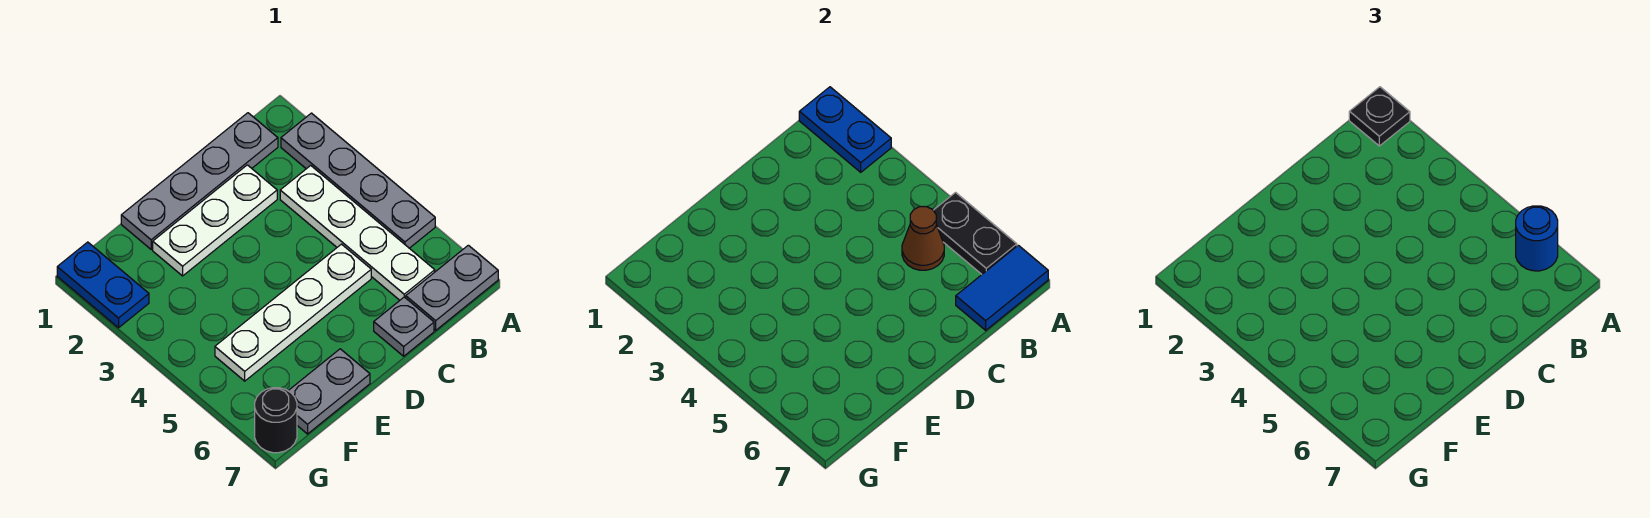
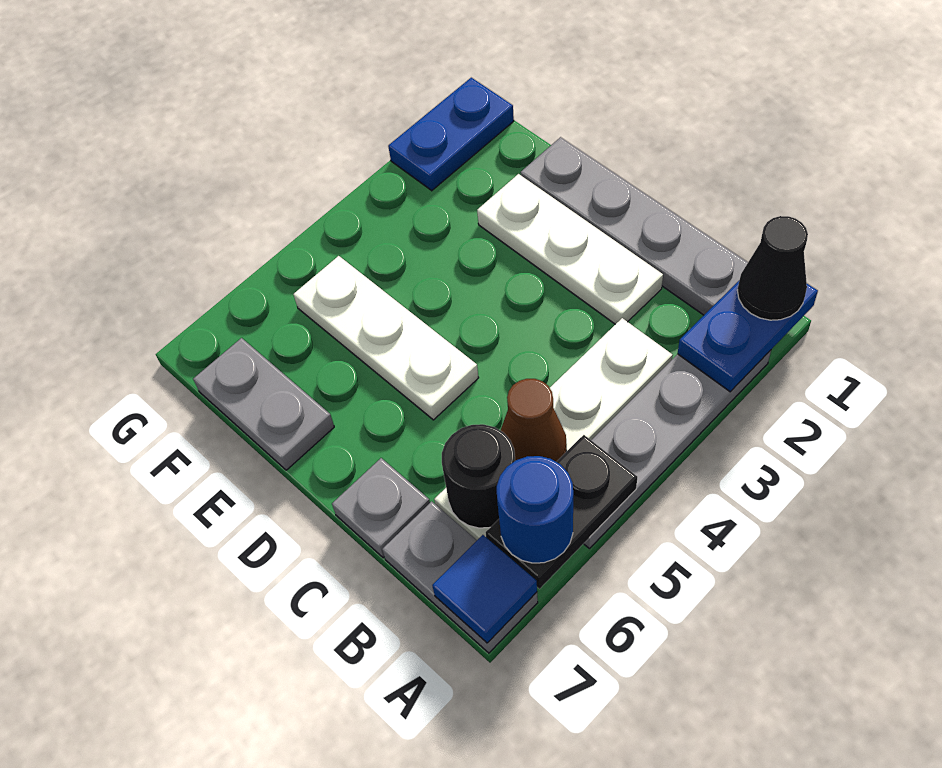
black 1x1 plate [1349,87,1410,146] -> black 1x1 cone [737,216,808,320]
blue 1x2 tile [956,245,1048,330] -> blue 1x1 tile [432,535,537,643]
white 1x4 plate [215,244,371,381] -> white 1x3 plate [294,256,479,420]
black 1x1 round brick [255,388,297,453] -> black 1x1 round brick moved to [442,424,515,528]

